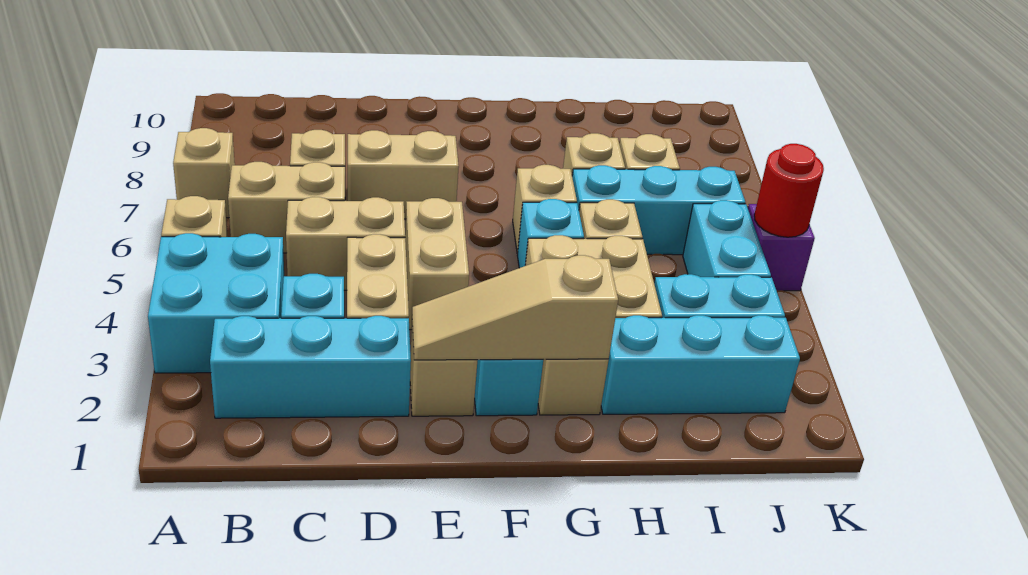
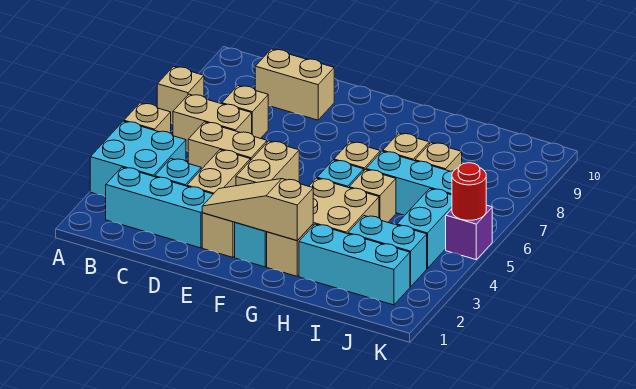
tan 1x2 brick [348,130,459,219] -> tan 1x2 brick moved to [255,49,334,120]

